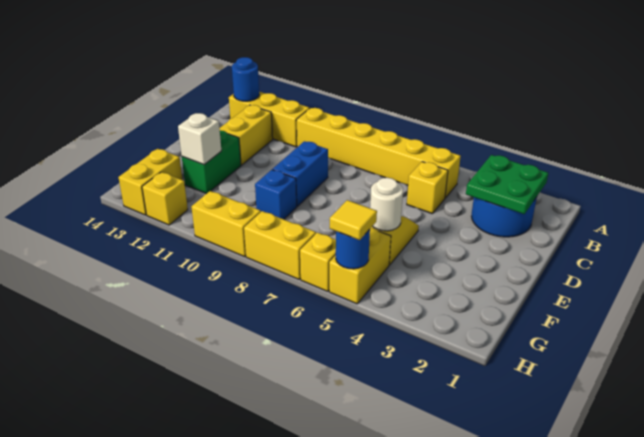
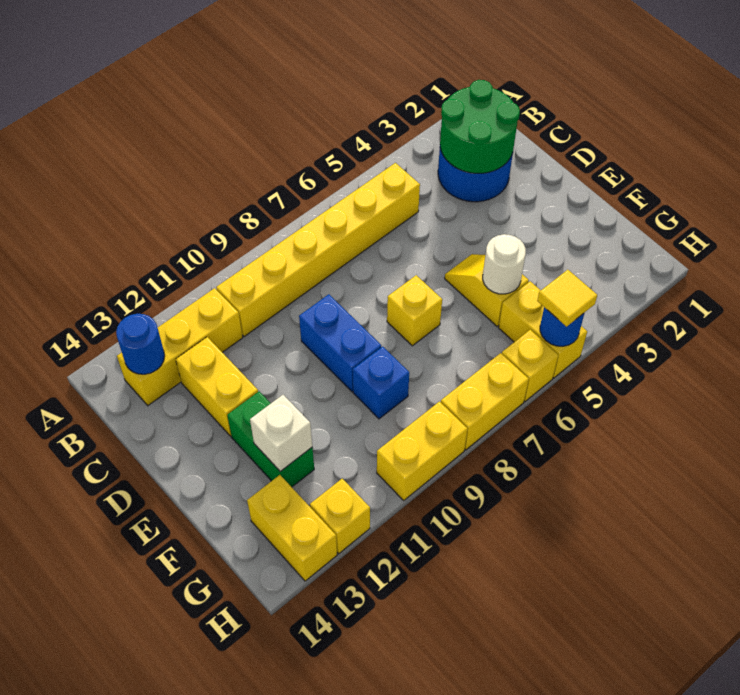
green 2x2 plate [466,155,548,214] -> green 2x2 round brick [440,80,520,173]
yellow 1x1 brick [407,162,448,214] -> yellow 1x1 brick moved to [387,275,442,346]

